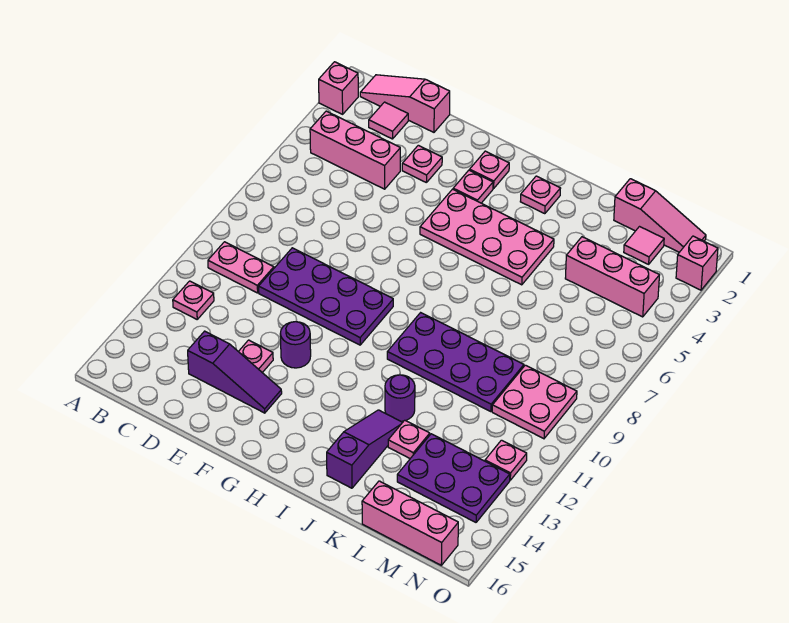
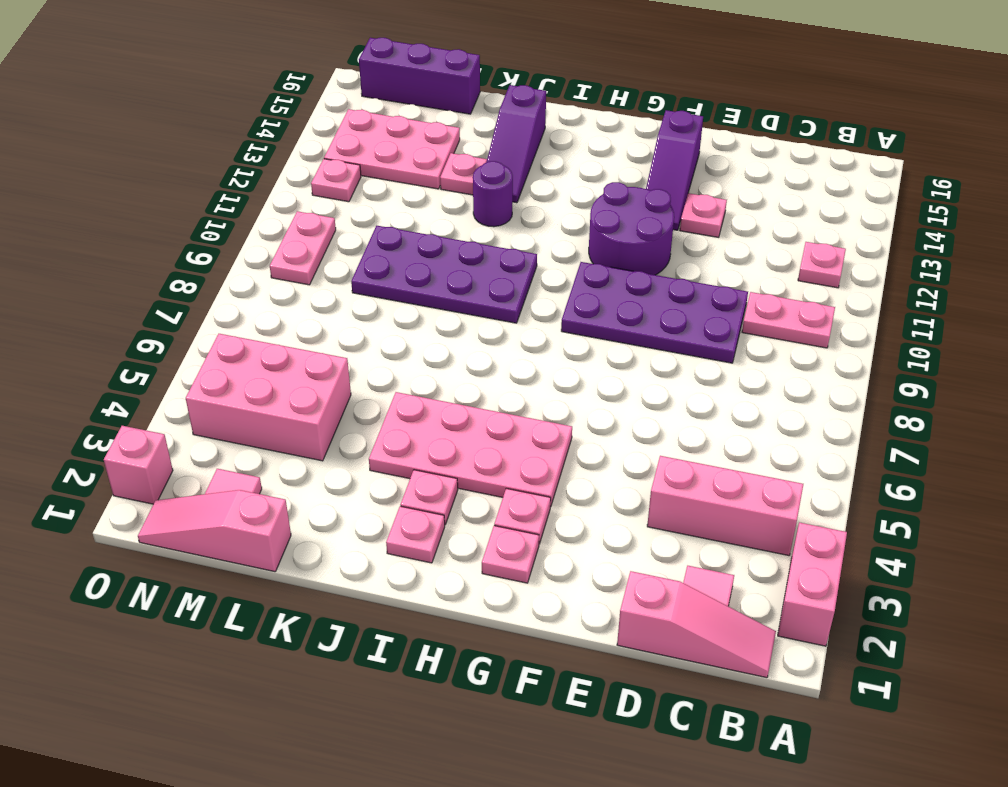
pink 1x1 brick [319,62,358,114] -> pink 1x2 brick [778,522,847,646]
purple 1x3 slope [188,331,282,413] -> purple 1x3 slope turned to [646,110,703,230]
pink 1x1 plate [402,145,442,183] -> pink 1x1 plate moved to [400,470,458,524]
purple 1x1 round brick [280,322,311,368] -> purple 2x2 round brick [589,182,674,275]
pink 1x3 brick [565,237,659,317] -> pink 2x3 brick [186,334,351,461]
purple 2x3 plate [397,434,510,522] -> pink 2x3 plate [324,109,460,189]
pink 1x3 brick [362,481,458,565] -> purple 1x3 brick [359,38,480,114]
pink 2x2 plate [492,365,577,439] -> pink 1x2 plate [270,211,336,285]

